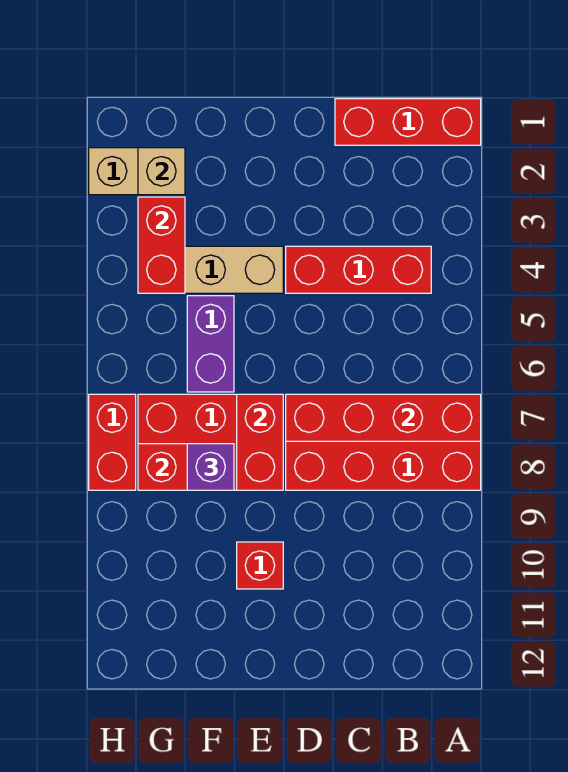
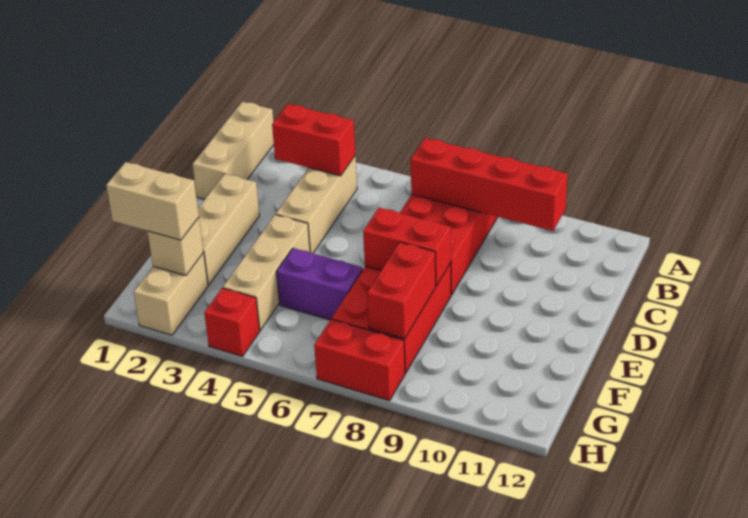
red 1x3 brick [335,99,481,145] -> tan 1x3 brick [193,102,274,199]
red 1x4 brick [286,394,481,441] -> red 1x4 brick turned to [411,138,568,231]
red 1x3 brick [286,246,431,293] -> tan 1x3 brick [276,156,357,253]
none -> tan 1x3 brick [198,174,260,285]
red 1x1 brick [237,542,283,589] -> red 1x1 brick moved to [204,288,260,356]
purple 1x1 brick [187,444,234,490] -> none
none -> tan 1x2 brick [106,162,199,240]
red 1x2 brick [138,197,185,293] -> red 1x2 brick moved to [272,104,355,176]

